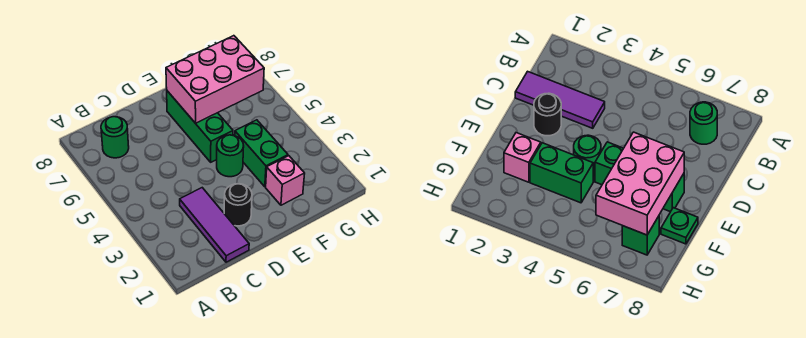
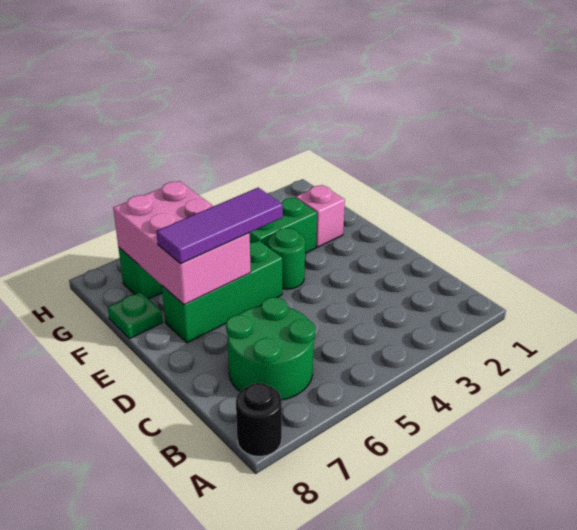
green 1x1 round brick [101,117,129,158] -> green 2x2 round brick [226,297,315,400]
purple 1x3 tile [180,188,249,262] -> purple 1x3 tile moved to [156,188,283,264]
black 1x1 round brick [224,184,252,226] -> black 1x1 round brick moved to [236,383,282,457]

